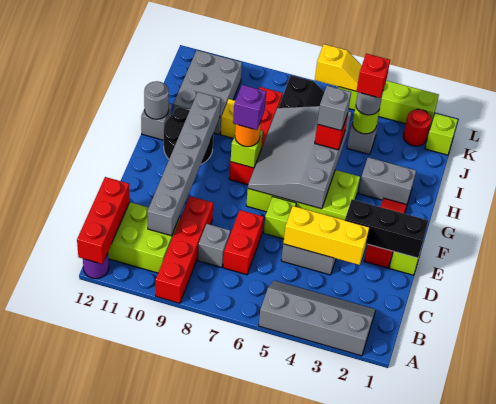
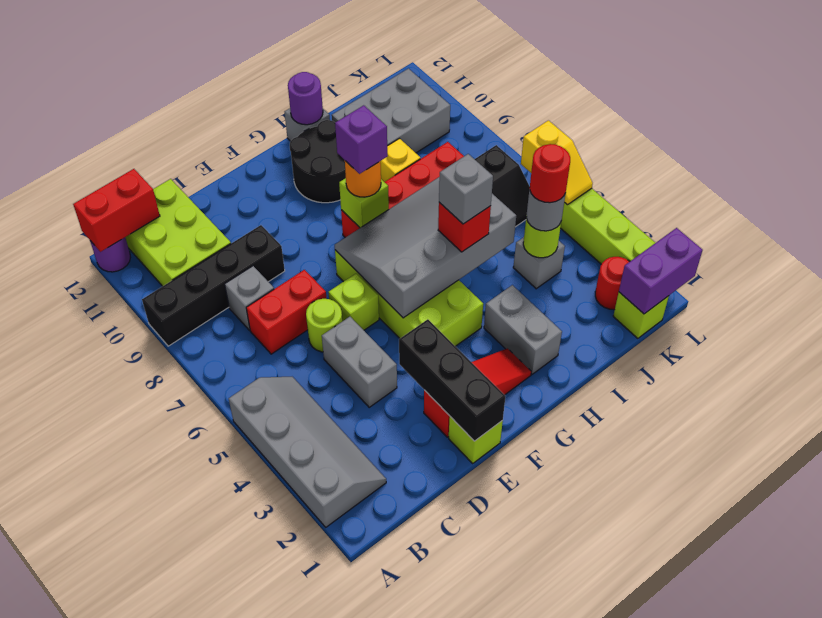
red 1x4 brick [156,196,213,303] -> black 1x4 brick [142,225,285,346]
red 1x3 brick [77,177,130,264] -> red 1x2 brick [73,169,160,252]
grey 1x6 brick [147,92,221,236] -> none
yellow 1x3 brick [283,206,370,265] -> none
none -> lime 1x1 round brick [306,299,342,352]
grey 1x1 round brick [144,81,169,119] -> purple 1x1 round brick [288,72,323,125]
red 1x1 brick [356,54,390,98] -> red 1x1 round brick [530,144,570,203]
none -> purple 1x2 brick [619,228,703,314]

